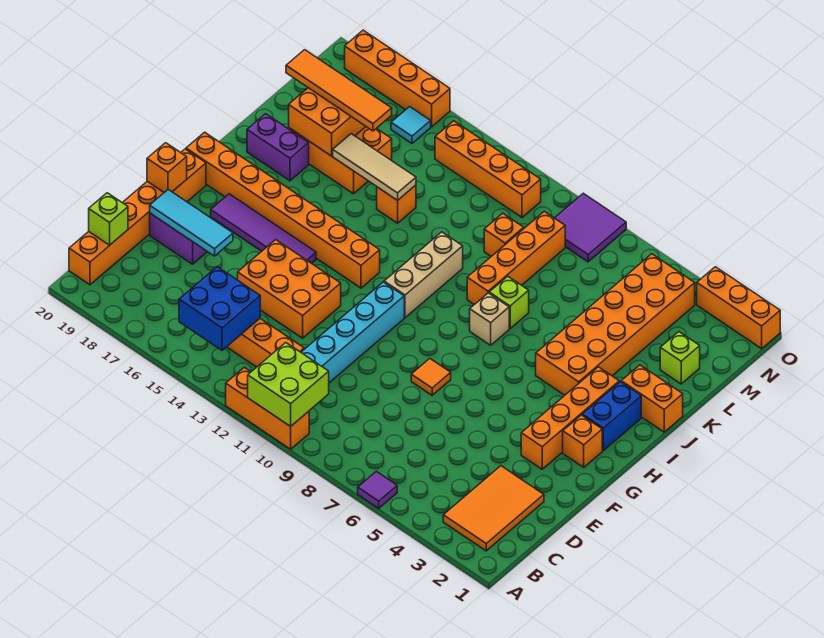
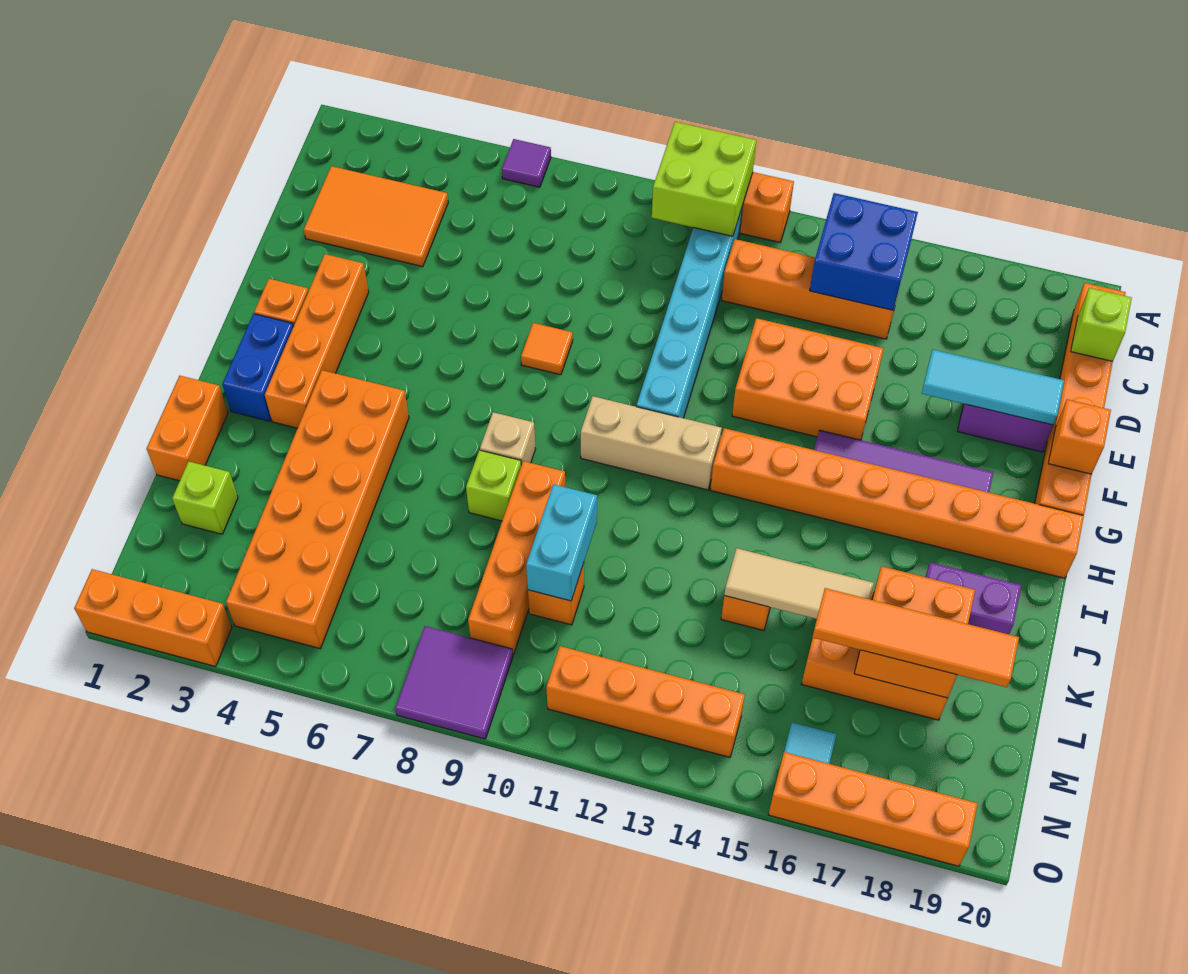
orange 2x3 tile [443,466,544,551] -> orange 2x3 tile turned to [304,166,448,267]
tan 1x3 brick [384,232,463,318] -> tan 1x3 brick turned to [581,396,722,490]
orange 1x2 brick [621,365,683,432] -> orange 1x2 brick turned to [147,376,228,481]
none -> cyan 1x2 brick [526,484,597,601]

